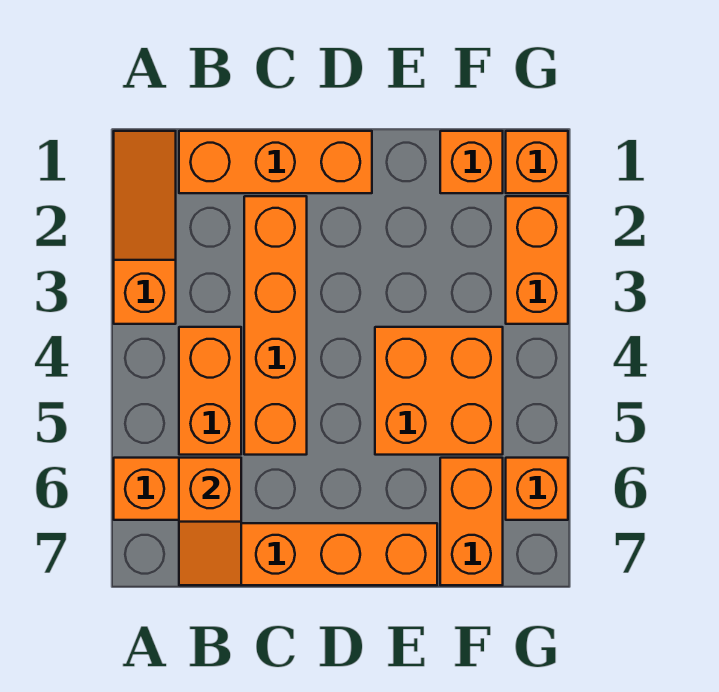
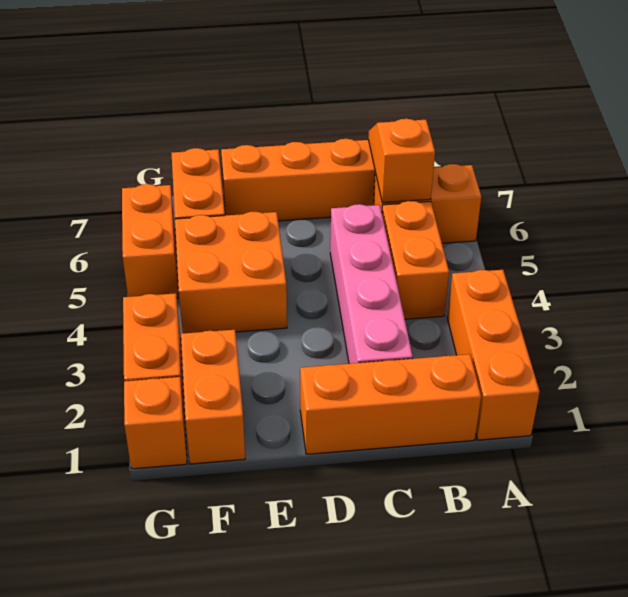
orange 1x3 slope [114,131,176,324] -> orange 1x3 brick [447,270,540,440]
orange 1x4 brick [244,196,307,455] -> pink 1x4 brick [330,204,413,364]
orange 1x1 brick [440,131,503,193] -> orange 1x2 brick [181,330,245,464]
orange 1x1 brick [506,458,568,520] -> orange 1x2 brick [122,184,178,298]

